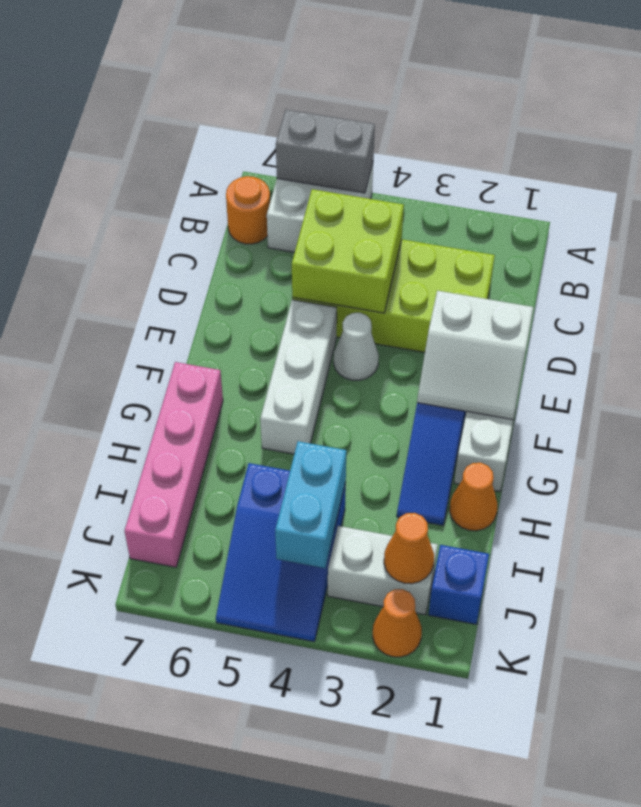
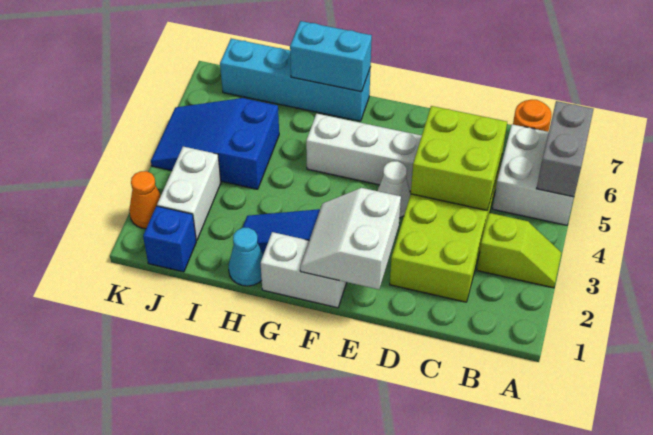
none -> lime 1x2 slope [477,213,562,288]
pink 1x4 brick [125,362,223,567] -> cyan 1x4 brick [220,39,371,121]
orange 1x1 cone [450,463,497,531] -> cyan 1x1 cone [228,228,263,286]
cyan 1x2 brick [275,441,346,568] -> cyan 1x2 brick moved to [290,21,372,92]
orange 1x1 cone [384,513,434,584] -> none

